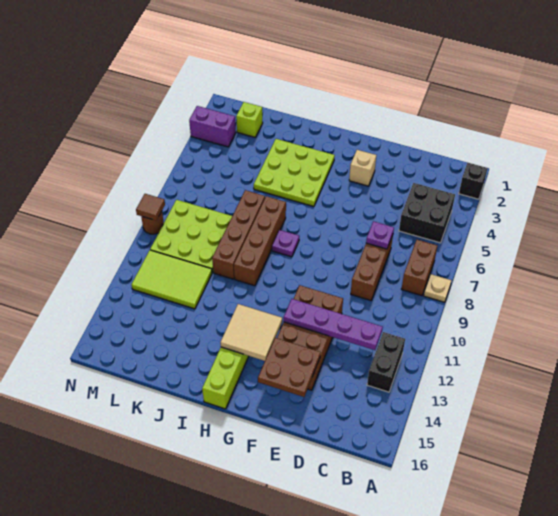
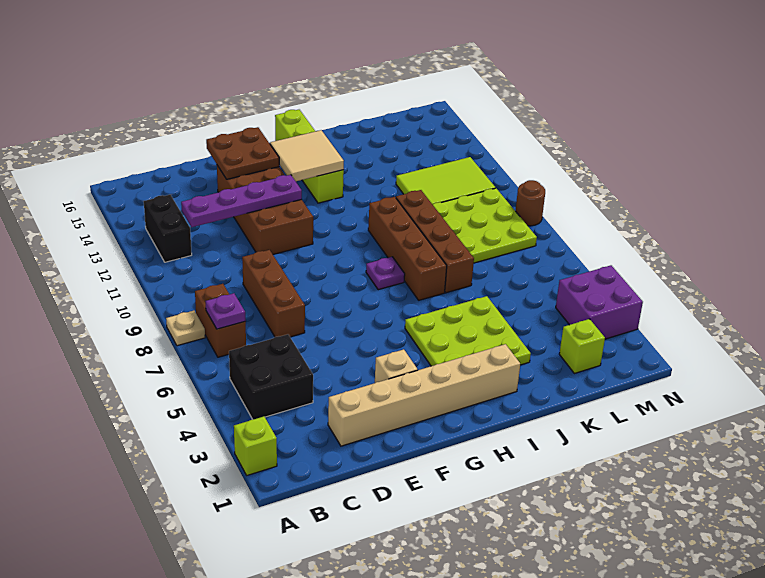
black 1x1 brick [459,163,488,199] -> lime 1x1 brick [234,417,277,475]
none -> tan 1x6 brick [328,344,520,446]
purple 1x1 plate [366,221,394,249] -> purple 1x1 plate moved to [206,293,246,329]
purple 1x2 brick [189,106,236,147] -> purple 2x2 brick [556,265,643,339]
brown 1x1 tile [136,194,165,220] -> none

